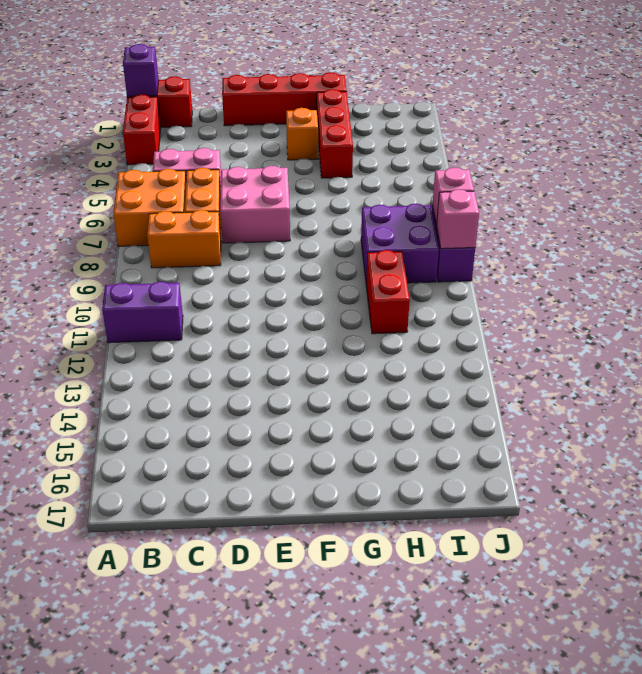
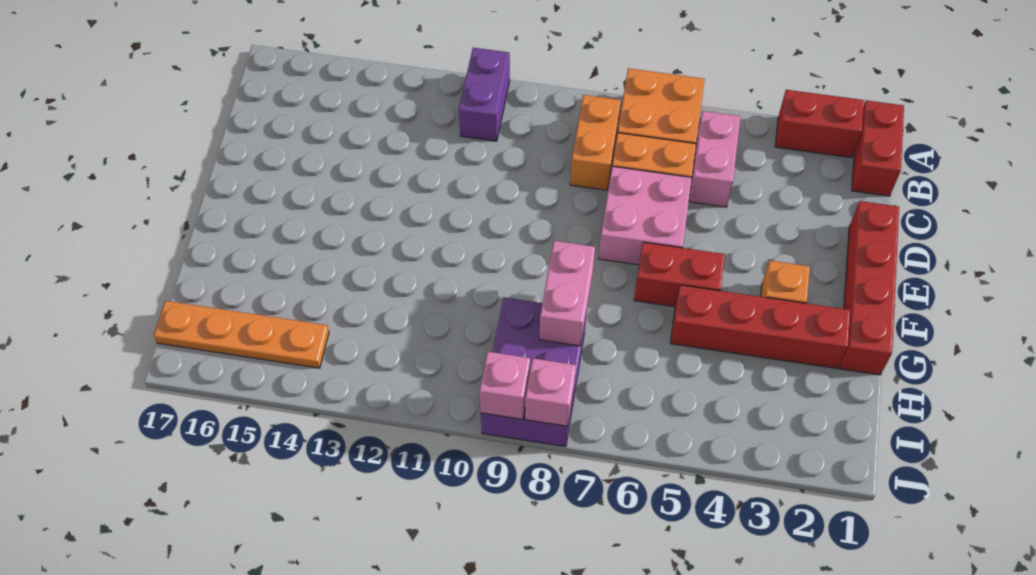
purple 1x1 brick [123,44,159,96] -> none
red 1x3 brick [317,89,353,178] -> red 1x4 brick [671,285,850,369]
none -> pink 1x2 brick [539,241,595,346]
red 1x2 brick [366,250,410,334] -> red 1x2 brick moved to [634,242,725,307]
none -> orange 1x4 plate [154,301,329,368]

